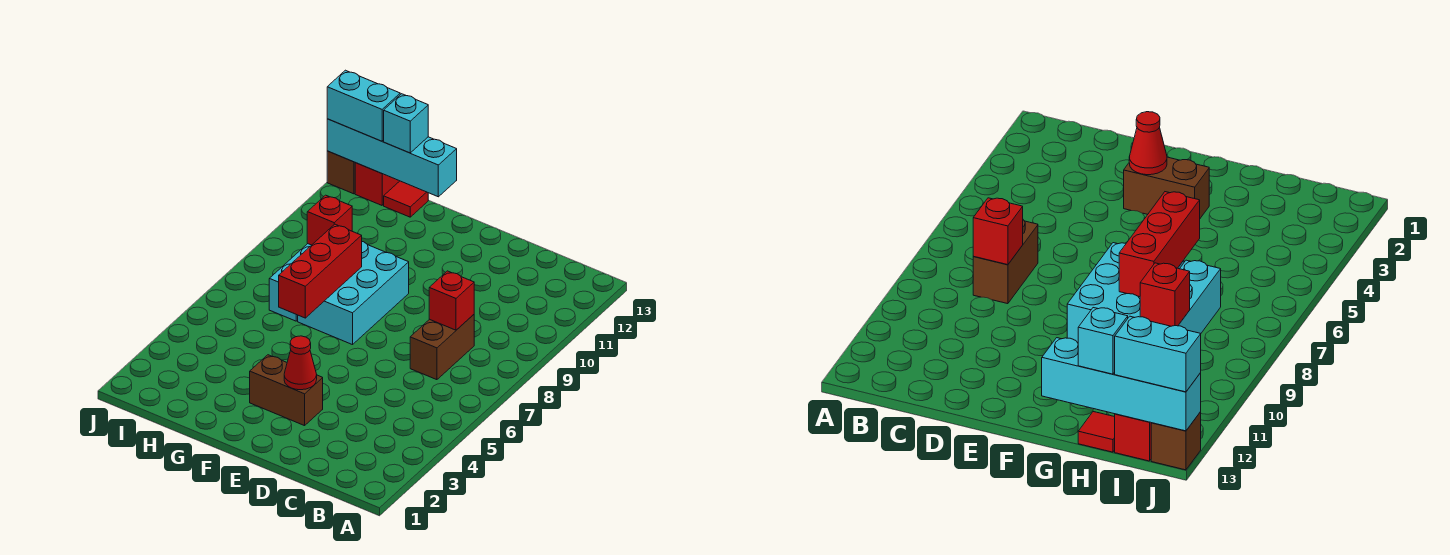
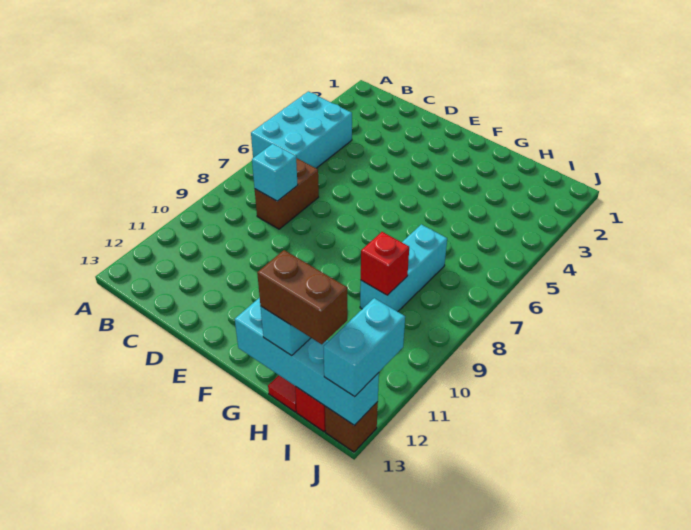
red 1x1 brick [429,271,474,330] -> cyan 1x1 brick [252,144,298,201]
brown 1x2 brick [250,355,323,426] -> brown 1x2 brick moved to [257,250,347,344]
red 1x1 cone [284,336,317,390] -> none
cyan 2x3 brick [298,242,409,345] -> cyan 2x3 brick moved to [251,92,352,168]
red 1x3 brick [279,224,362,318] -> none
cyan 1x2 brick [327,70,400,141] -> cyan 1x2 brick turned to [323,298,405,397]

